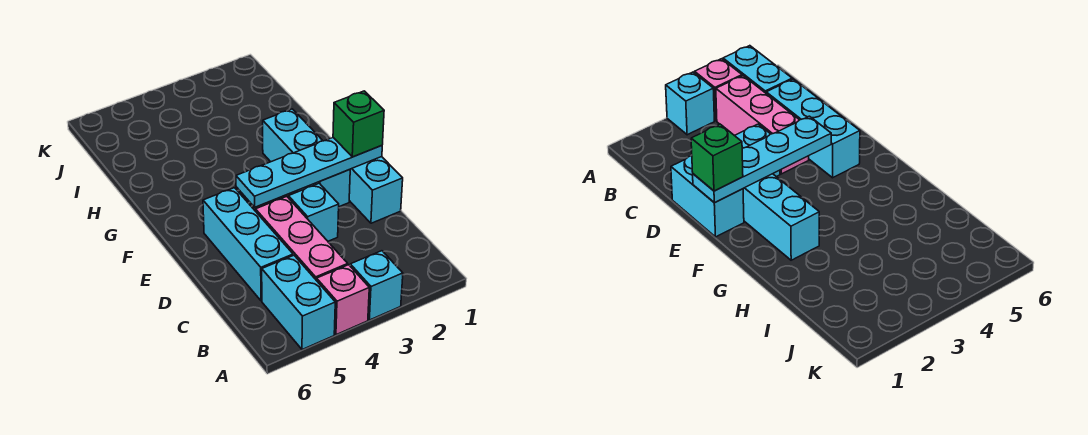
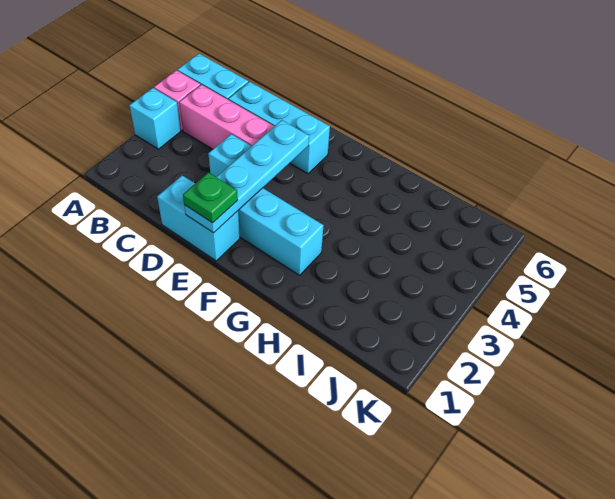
green 1x1 brick [333,91,384,157] -> green 1x1 plate [183,173,238,223]

